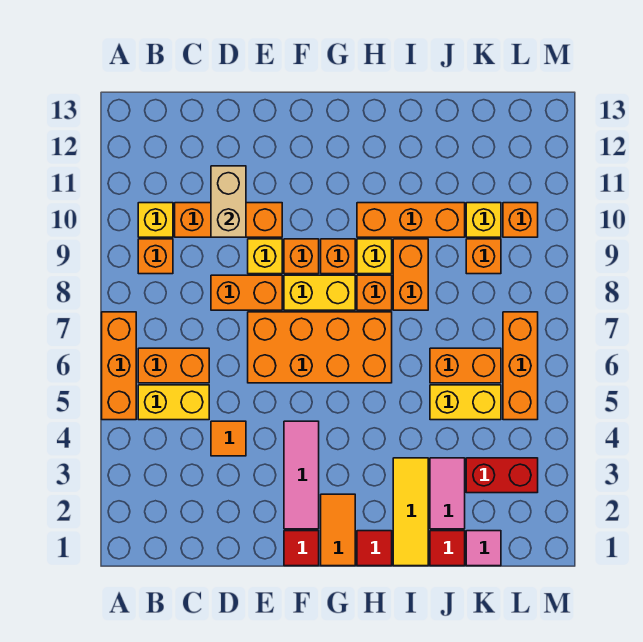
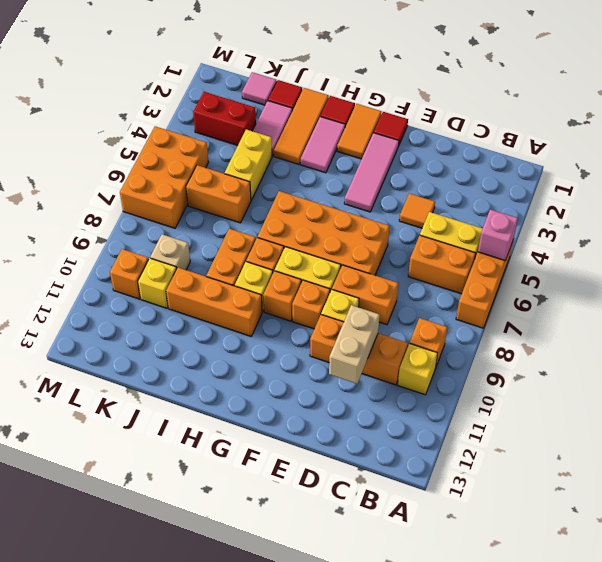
none -> pink 1x1 brick [478,210,518,260]
none -> pink 1x2 tile [300,117,345,173]
yellow 1x3 tile [393,458,428,566] -> orange 1x3 tile [274,88,329,164]
yellow 1x2 brick [430,385,501,420] -> yellow 1x2 brick turned to [225,129,272,200]
orange 1x1 brick [466,239,501,274] -> tan 1x1 brick [150,234,190,270]
orange 1x3 brick [503,312,538,420] -> orange 2x3 brick [120,126,209,228]

